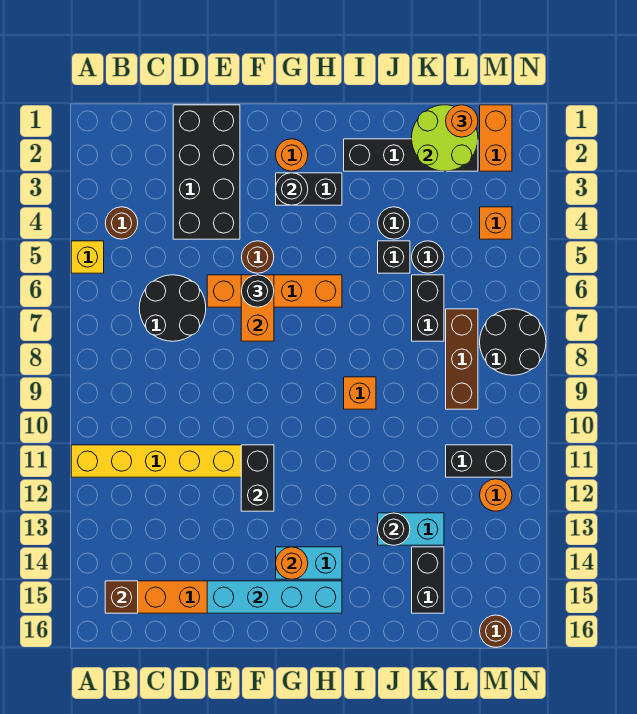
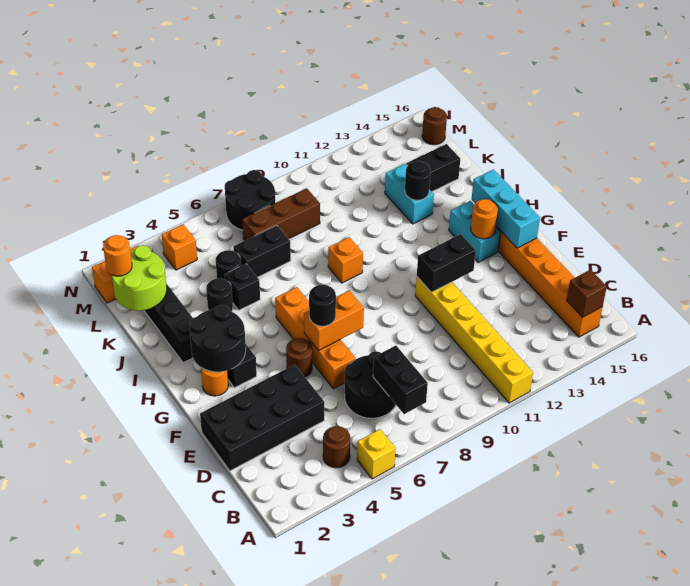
cyan 1x4 brick [207,581,342,613] -> cyan 1x3 brick [471,169,540,248]
black 1x1 round brick [276,173,308,205] -> black 2x2 round brick [189,305,246,372]
black 1x2 brick [446,445,512,477] -> black 1x2 brick moved to [373,346,428,414]
orange 1x1 round brick [480,479,512,511] -> none

